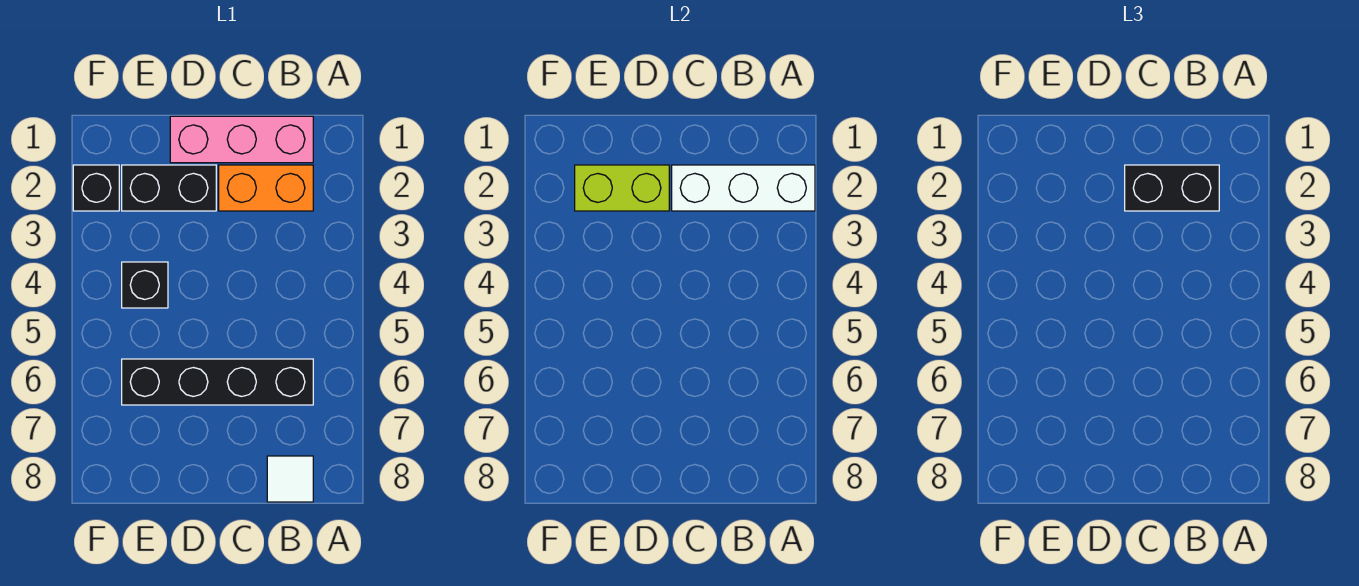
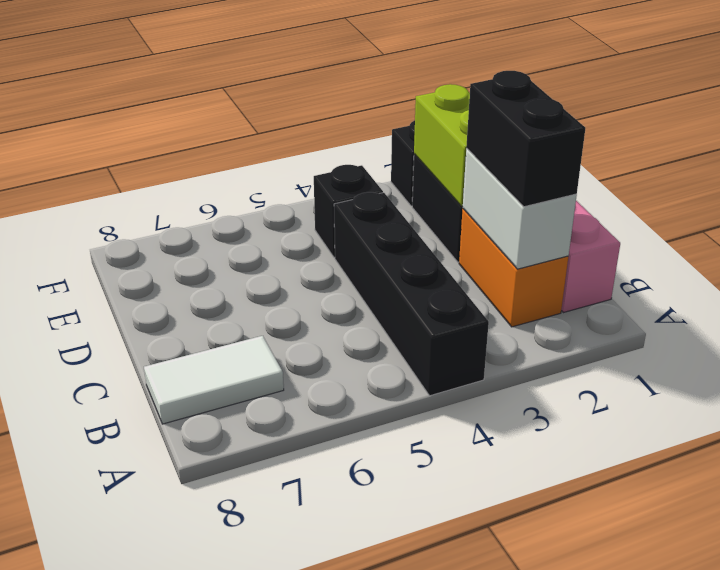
white 1x3 brick [672,165,815,211] -> white 1x2 brick [463,149,577,269]
black 1x4 brick [122,359,313,405] -> black 1x4 brick moved to [334,192,489,396]
white 1x1 tile [267,456,313,502] -> white 1x2 tile [144,336,284,424]

